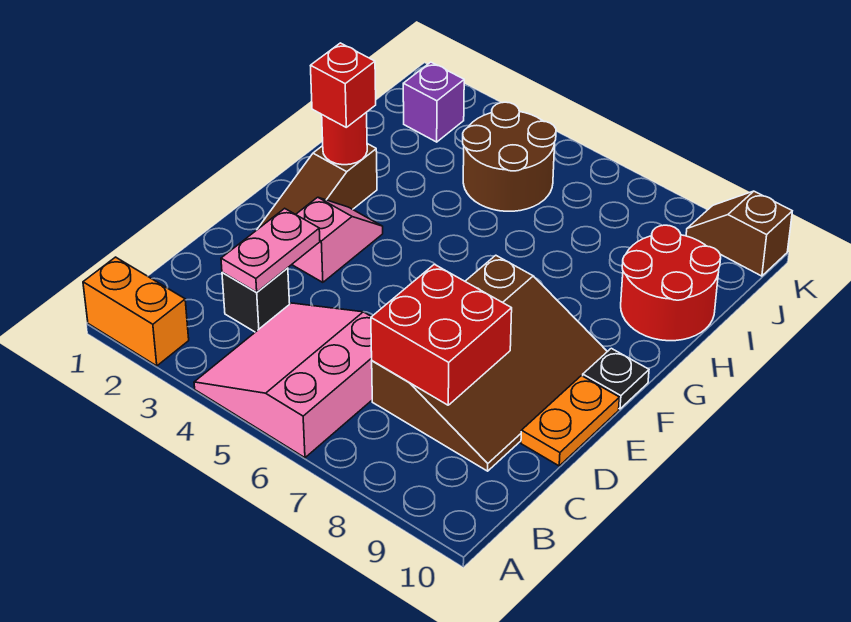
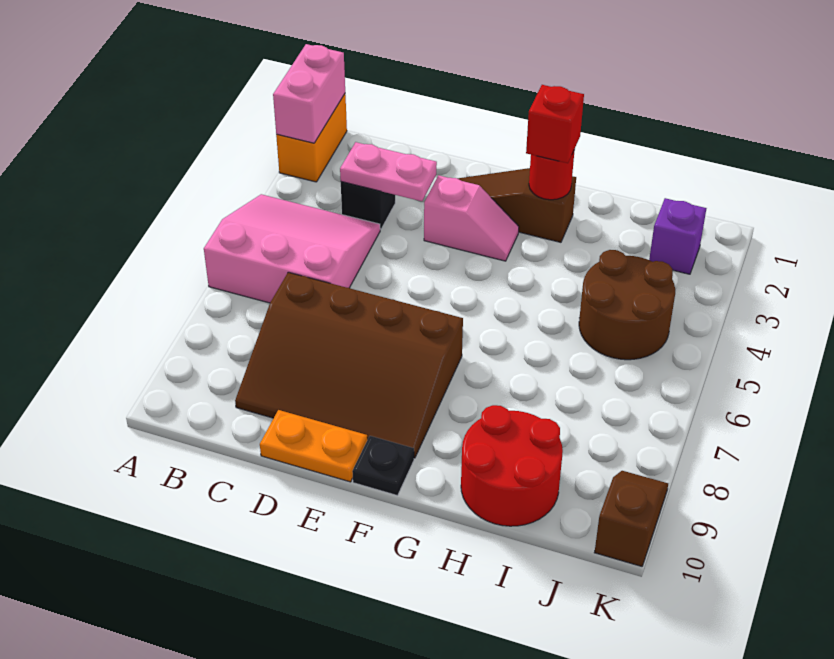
none -> pink 1x2 brick [273,44,345,143]
red 2x2 brick [371,264,512,405] -> none

